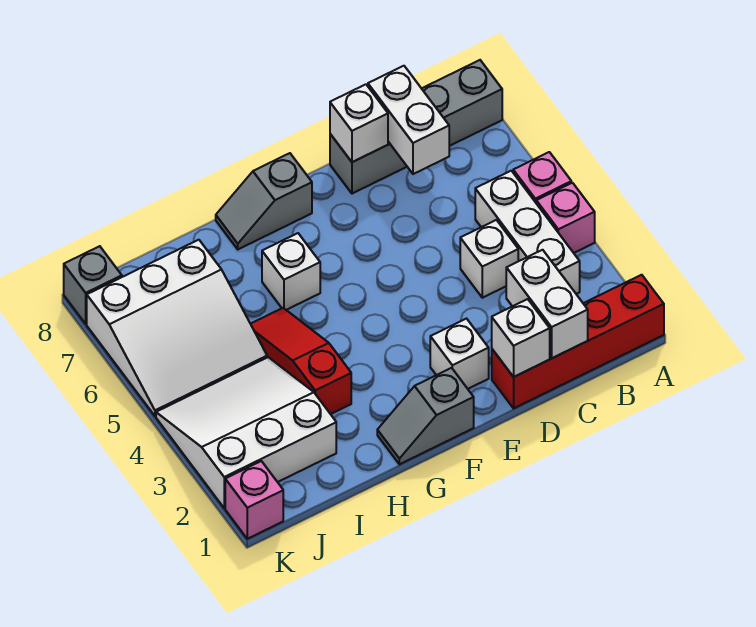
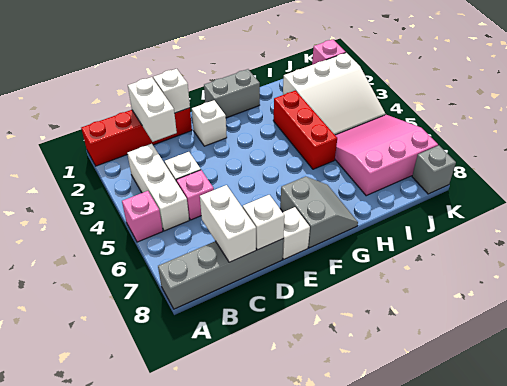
pink 1x1 brick [536,183,595,253] -> pink 1x1 brick moved to [176,170,214,220]
grey 1x2 slope [377,368,474,464] -> grey 1x2 brick [204,69,260,118]
grey 1x2 slope [216,153,312,249] -> grey 2x2 slope [280,176,358,248]
white 1x1 brick [262,233,320,310] -> white 1x1 brick moved to [282,207,310,259]
red 1x3 slope [251,308,351,414] -> red 1x3 brick [273,91,337,169]
white 3x3 slope [87,240,267,416] -> pink 3x3 slope [335,115,438,196]

